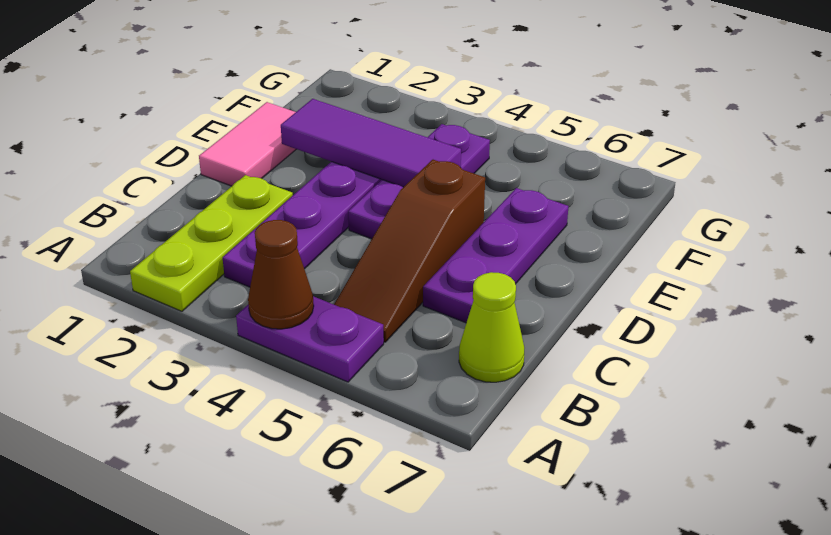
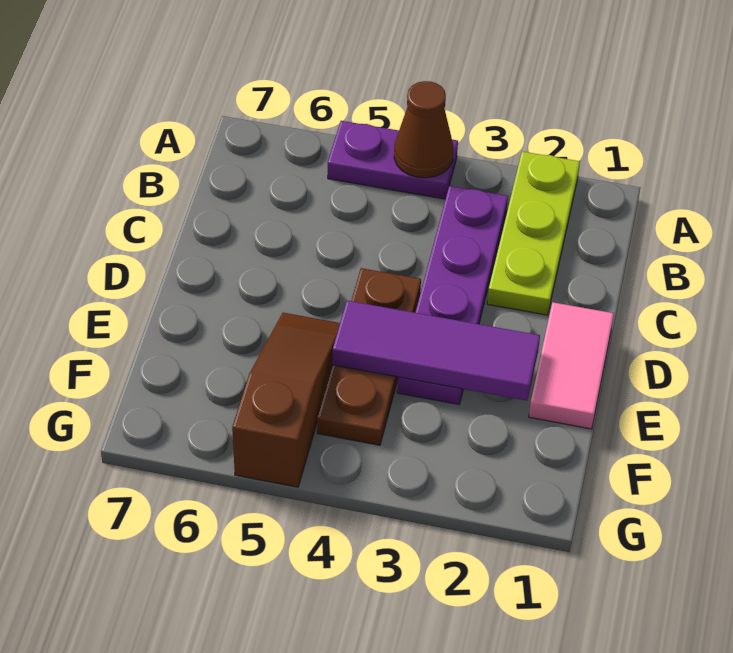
brown 1x3 slope [334,160,485,342] -> brown 1x3 slope moved to [232,313,340,487]
lime 1x1 cone [459,272,524,382] -> none
purple 1x3 plate [423,188,568,323] -> none
purple 1x3 plate [348,124,490,239] -> brown 1x3 plate [317,268,421,445]

